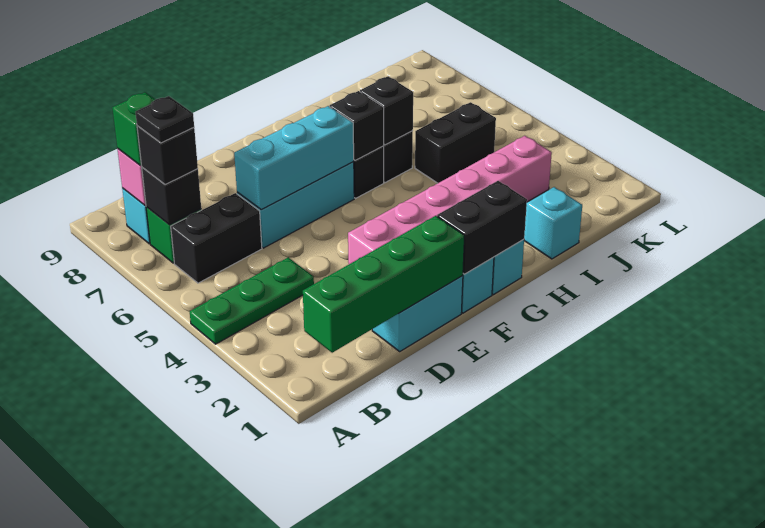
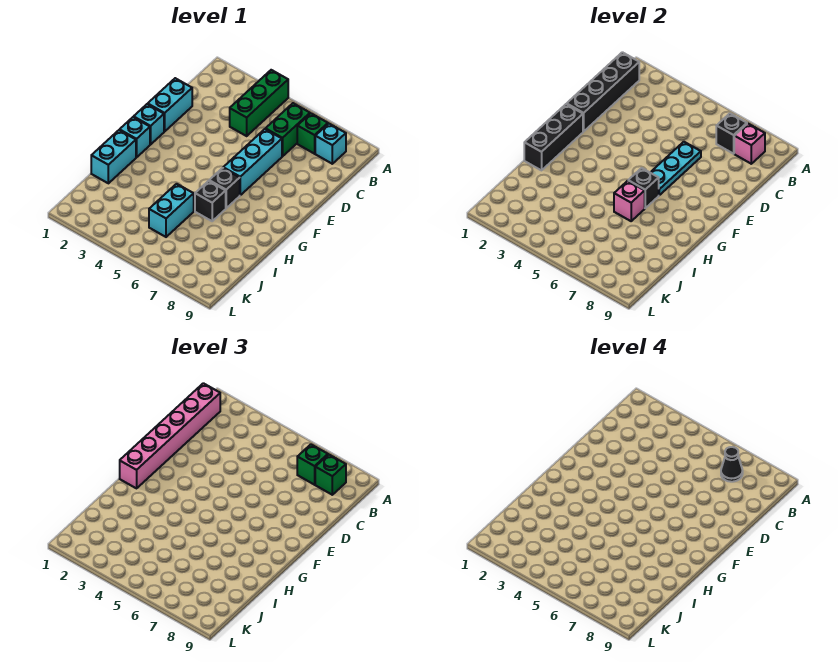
green 1x3 plate [190,257,314,344] -> green 1x3 brick [230,70,288,136]
green 1x4 brick [303,216,465,353] -> black 1x4 brick [567,52,639,131]
black 1x2 brick [171,193,262,283] -> green 1x2 brick [265,103,310,156]
black 1x1 brick [137,126,198,184] -> green 1x1 brick [297,444,328,485]
black 1x1 plate [135,96,194,143] -> black 1x1 cone [721,447,743,482]
cyan 1x3 brick [234,106,354,210] -> cyan 1x3 plate [650,142,701,195]
pink 1x6 brick [348,136,552,264] -> pink 1x6 brick moved to [120,383,220,488]
black 1x2 brick [437,181,527,274] -> black 1x3 brick [524,104,583,170]
black 1x1 brick [360,76,413,145] -> pink 1x1 brick [614,181,645,221]
cyan 1x1 brick [524,187,582,259] -> cyan 1x2 brick [91,130,136,183]
black 1x2 brick [415,102,496,183] -> cyan 1x2 brick [149,184,194,237]

